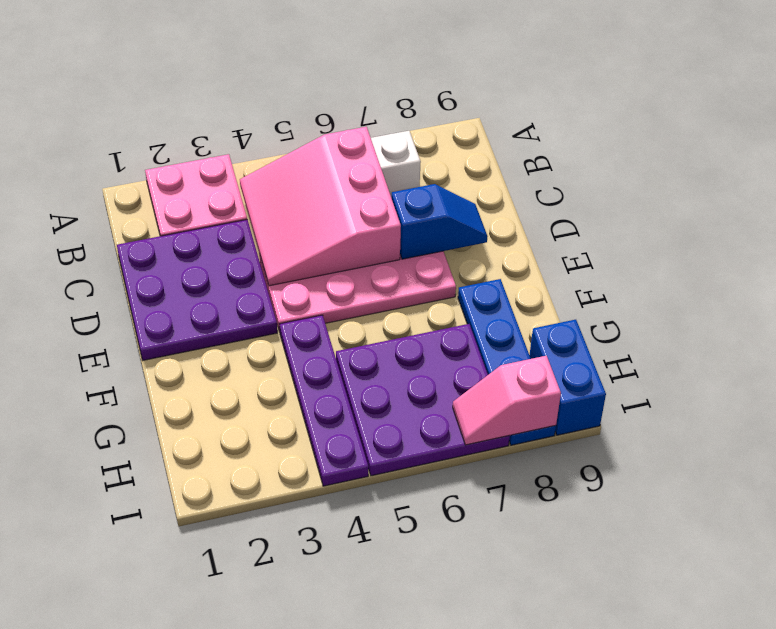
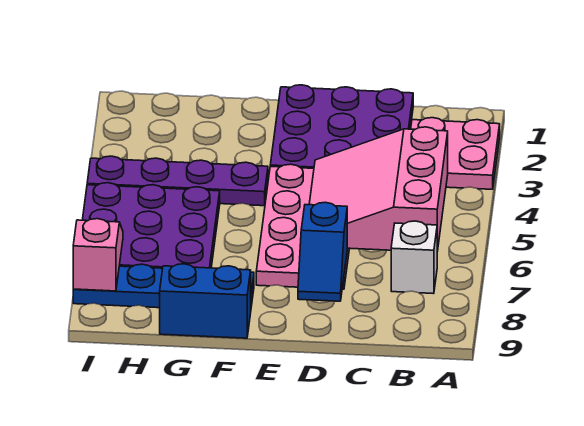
pink 3x3 slope [240,127,401,286] -> pink 3x3 slope turned to [309,127,448,251]
blue 1x2 brick [530,320,606,435] -> blue 1x2 brick moved to [160,264,251,338]

